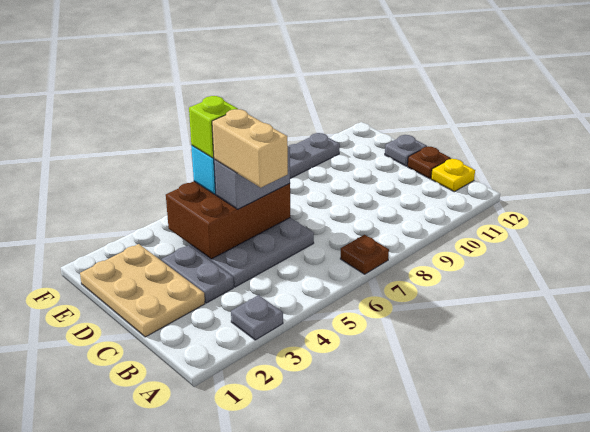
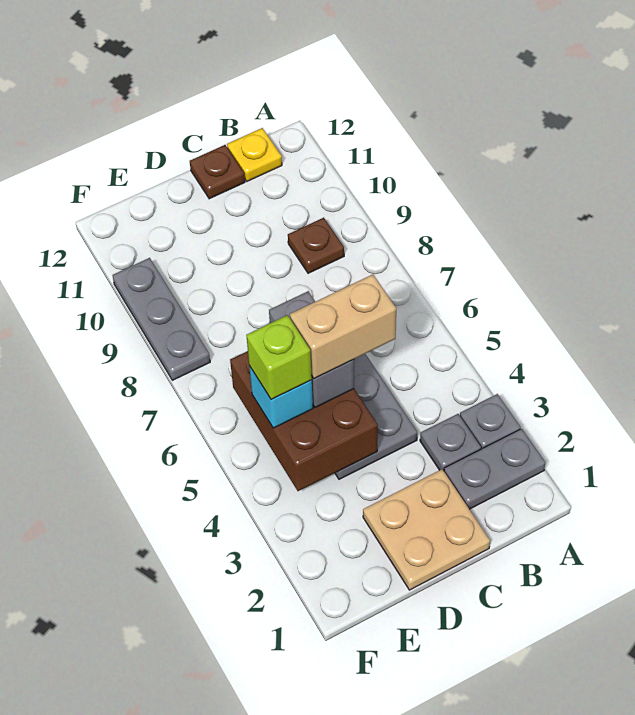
brown 1x1 plate [340,235,389,274] -> brown 1x1 plate moved to [288,218,344,273]
tan 2x3 plate [80,244,205,337] -> tan 2x2 plate [363,469,490,590]
grey 1x2 plate [161,245,234,303] -> grey 1x2 plate moved to [444,429,545,509]
grey 1x1 plate [385,135,427,166] -> grey 1x1 plate moved to [420,414,481,471]

